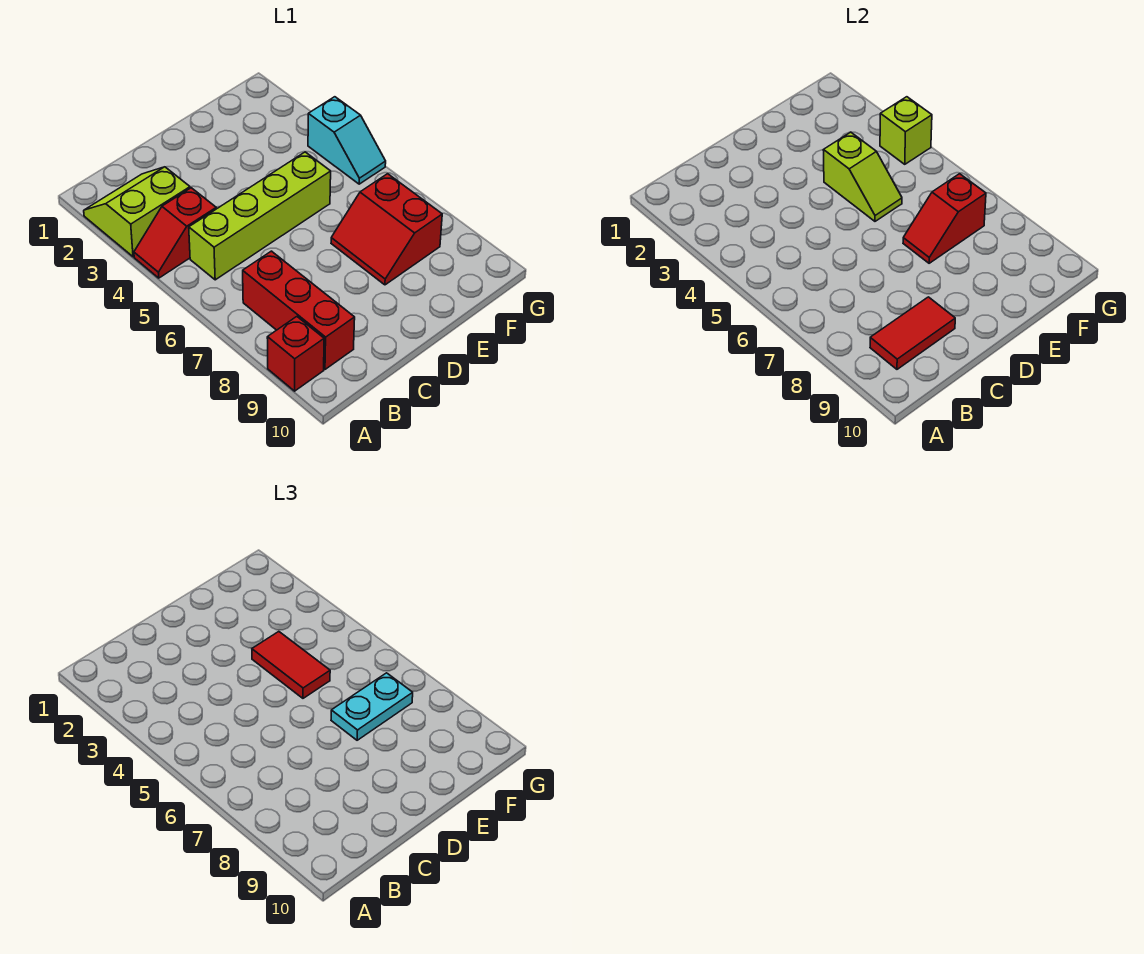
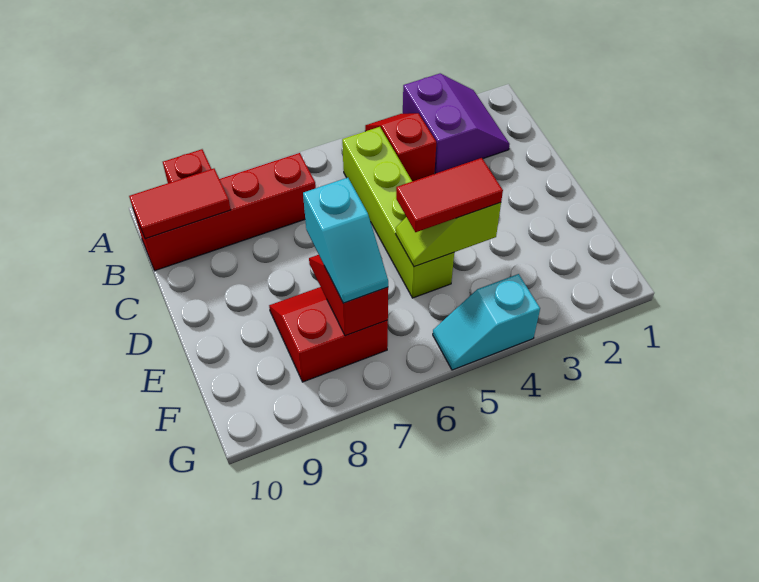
lime 2x2 slope [84,167,190,257] -> purple 2x2 slope [403,74,510,173]
red 1x3 brick [243,251,355,369] -> red 1x4 brick [133,153,316,271]
red 1x2 tile [870,297,955,369] -> red 1x2 tile turned to [129,169,231,239]
cyan 1x2 plate [331,673,413,740] -> cyan 1x2 slope [303,178,388,303]
lime 1x1 brick [880,97,932,164] -> none

